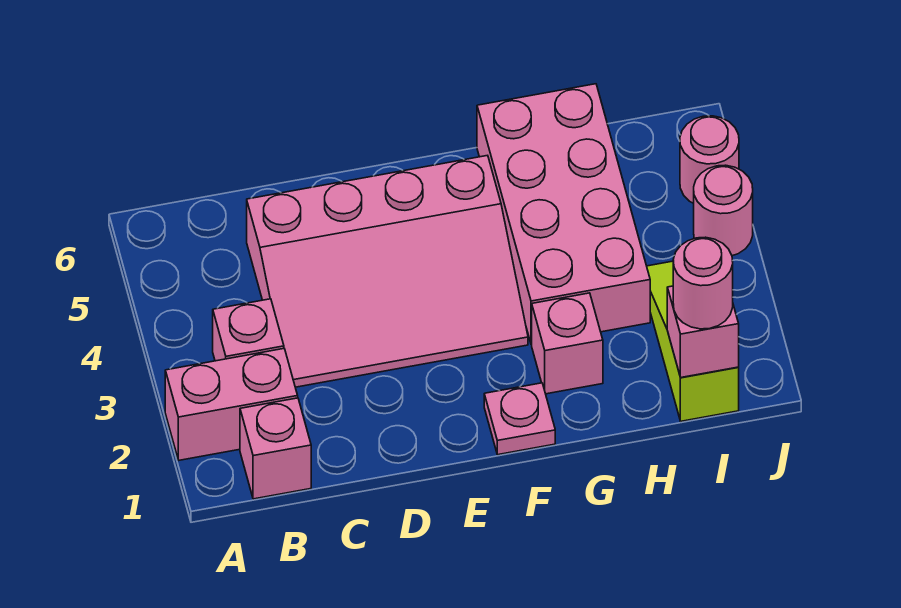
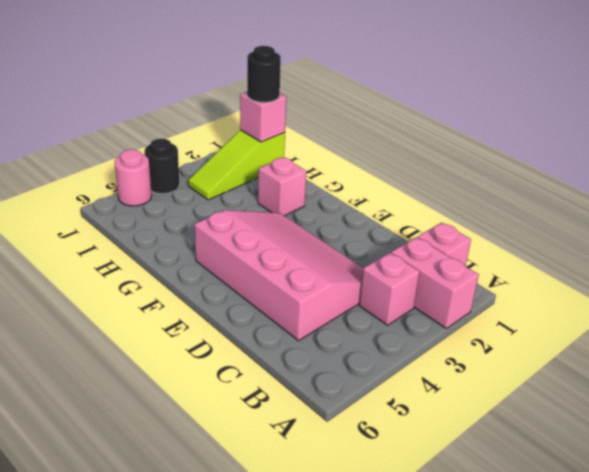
pink 1x1 plate [484,383,555,455] -> none
pink 2x4 brick [477,84,650,344] -> none
pink 1x1 round brick [673,237,733,329] -> black 1x1 round brick [247,46,281,102]
pink 1x1 round brick [694,165,753,256] -> black 1x1 round brick [144,139,180,194]

